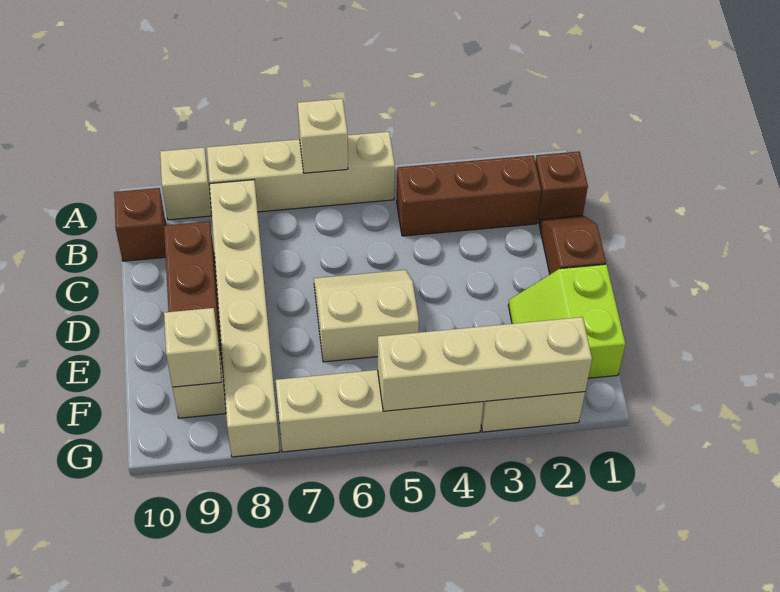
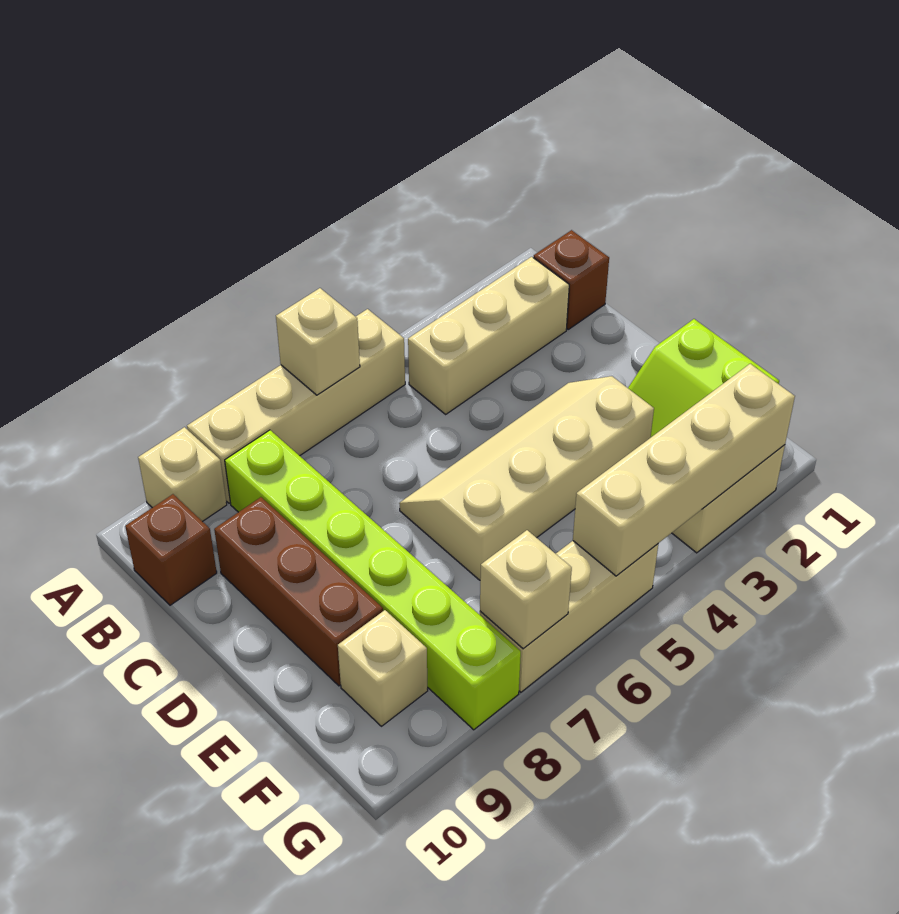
brown 1x3 brick [397,155,541,236] -> tan 1x3 brick [408,257,569,414]
tan 1x6 brick [210,180,280,457] -> lime 1x6 brick [225,430,521,730]
brown 1x2 slope [539,216,606,274] -> none
tan 2x2 slope [314,270,419,362] -> tan 2x4 slope [399,376,654,580]
tan 1x1 brick [164,308,221,387] -> tan 1x1 brick moved to [480,530,572,649]
tan 1x4 brick [276,370,483,452] -> tan 1x3 brick [480,541,658,692]

